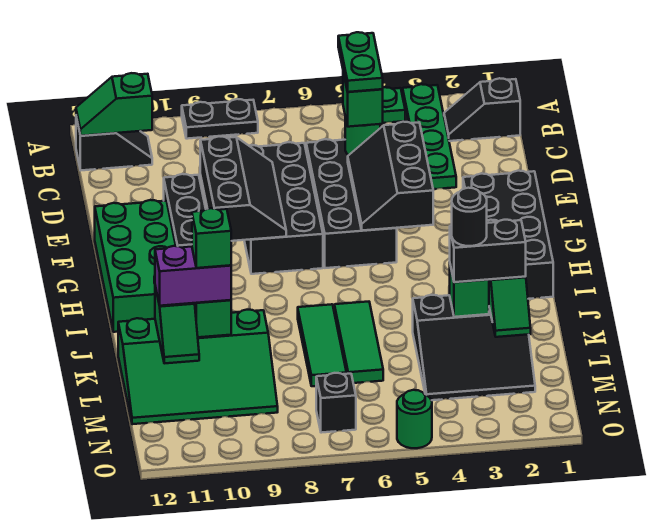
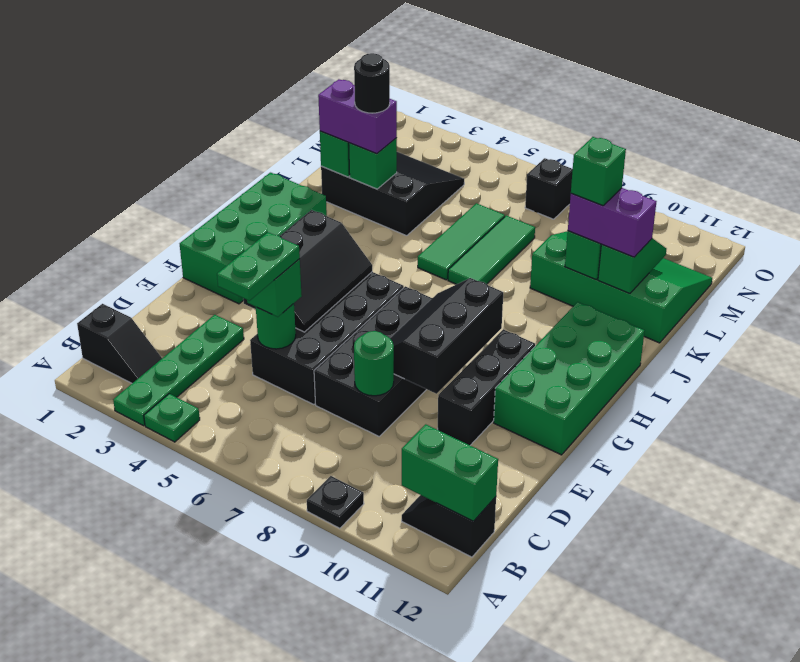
black 1x2 plate [182,99,258,139] -> black 1x1 plate [307,476,364,528]
green 1x2 slope [76,73,152,136] -> green 1x2 brick [402,424,498,521]
black 2x4 brick [463,171,553,299] -> green 2x4 brick [180,173,327,304]
black 1x2 brick [450,220,526,282] -> purple 1x2 brick [318,79,397,154]
green 1x1 round brick [397,390,432,448] -> green 1x1 round brick moved to [354,331,394,396]

